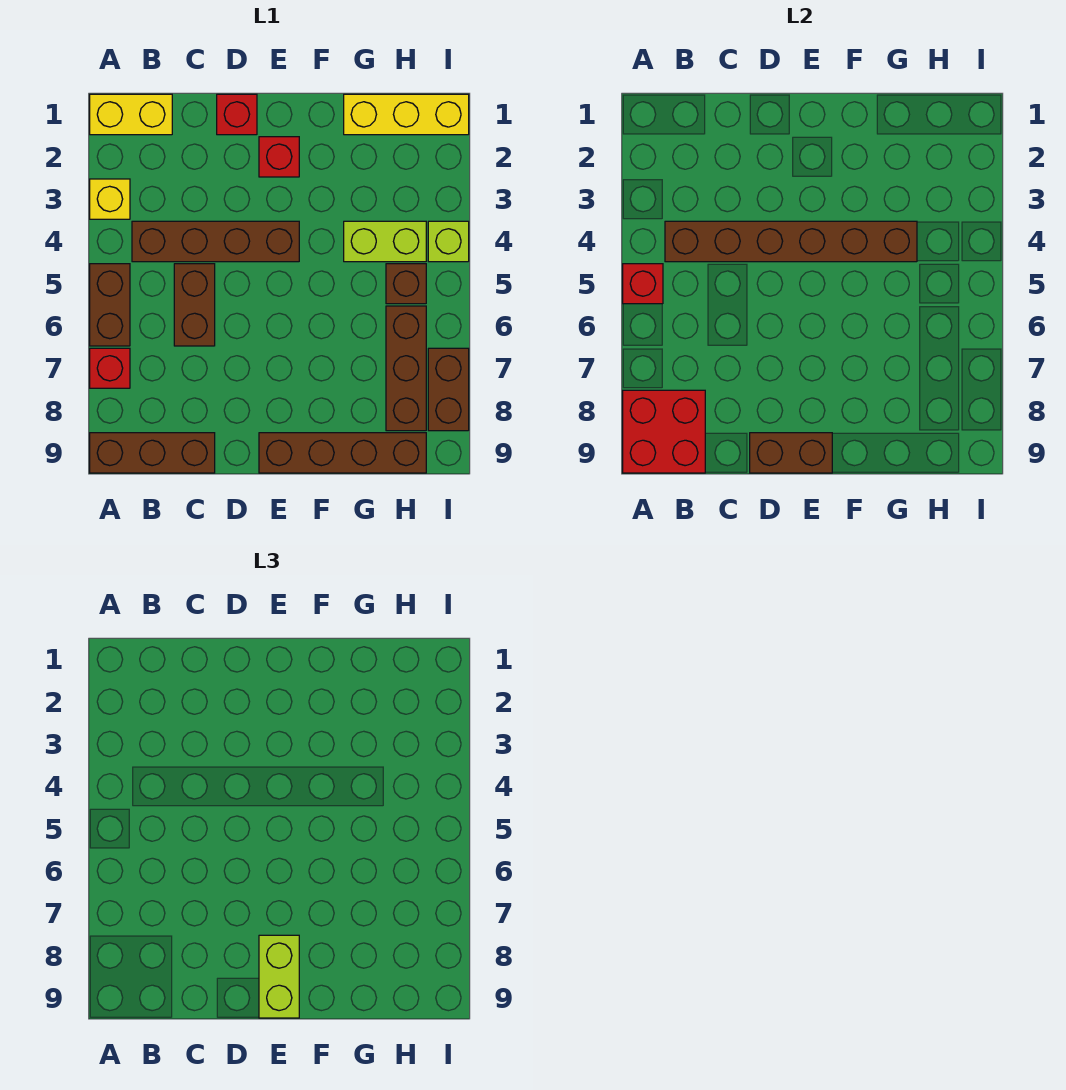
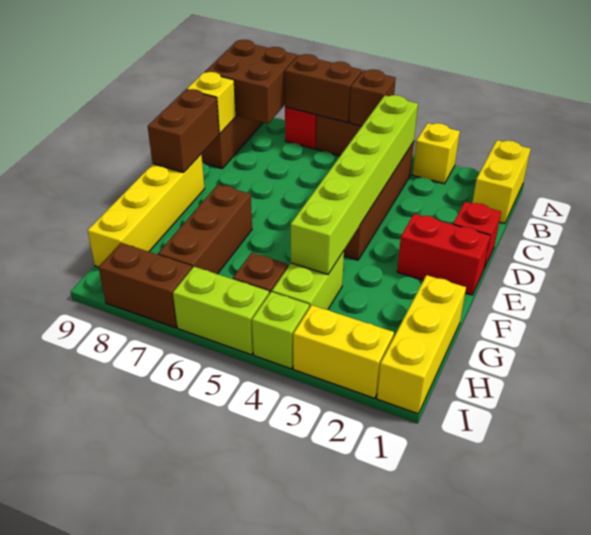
red 1x1 brick [623,264,663,304] -> brown 1x1 brick [349,69,396,126]
red 2x2 brick [623,390,705,473] -> brown 2x2 brick [205,40,297,124]
brown 1x6 brick [665,221,917,262] -> lime 1x6 brick [291,95,418,274]
brown 1x2 brick [174,264,215,346] -> brown 1x2 brick moved to [285,54,362,122]
none -> yellow 1x1 brick [187,72,236,134]
red 1x1 brick [259,137,299,177] -> red 1x2 brick [397,214,490,295]
lime 1x2 brick [259,935,299,1018] -> lime 1x2 brick moved to [173,267,269,355]
brown 1x4 brick [259,433,426,473] -> yellow 1x4 brick [88,154,205,267]
brown 1x3 brick [386,306,426,431] -> brown 1x3 brick turned to [158,185,252,274]
none -> yellow 1x2 brick [293,305,394,398]

